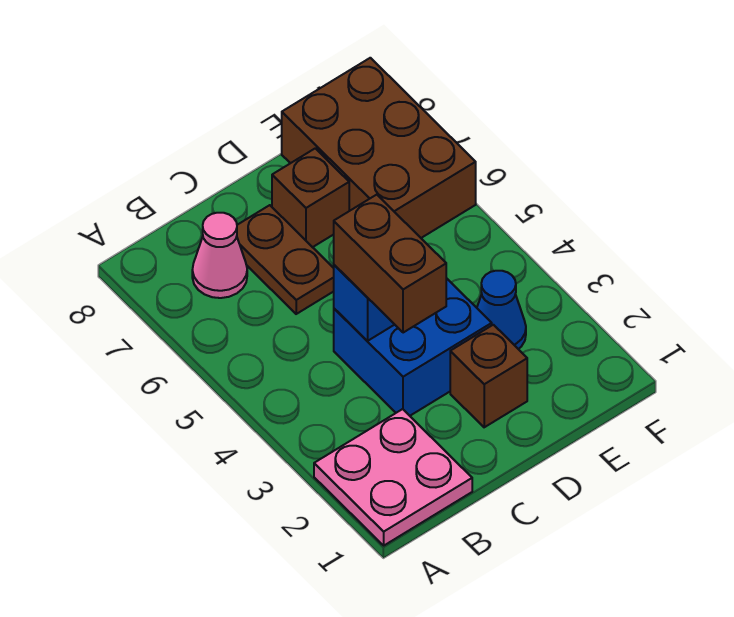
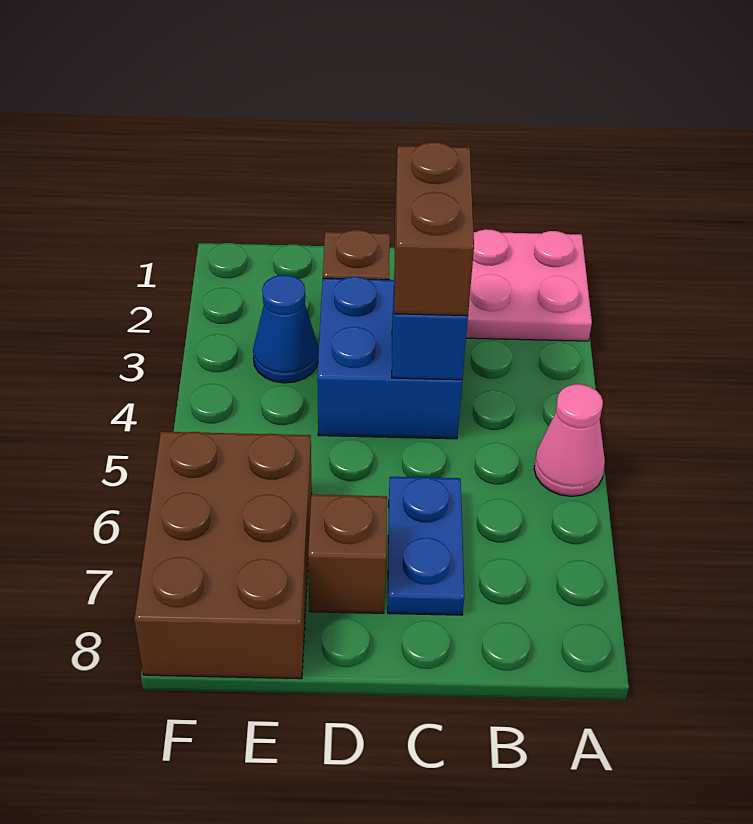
pink 1x1 cone [192,213,247,298] -> pink 1x1 cone moved to [534,384,605,496]
brown 1x2 plate [237,205,334,314] -> blue 1x2 plate [388,477,464,615]

